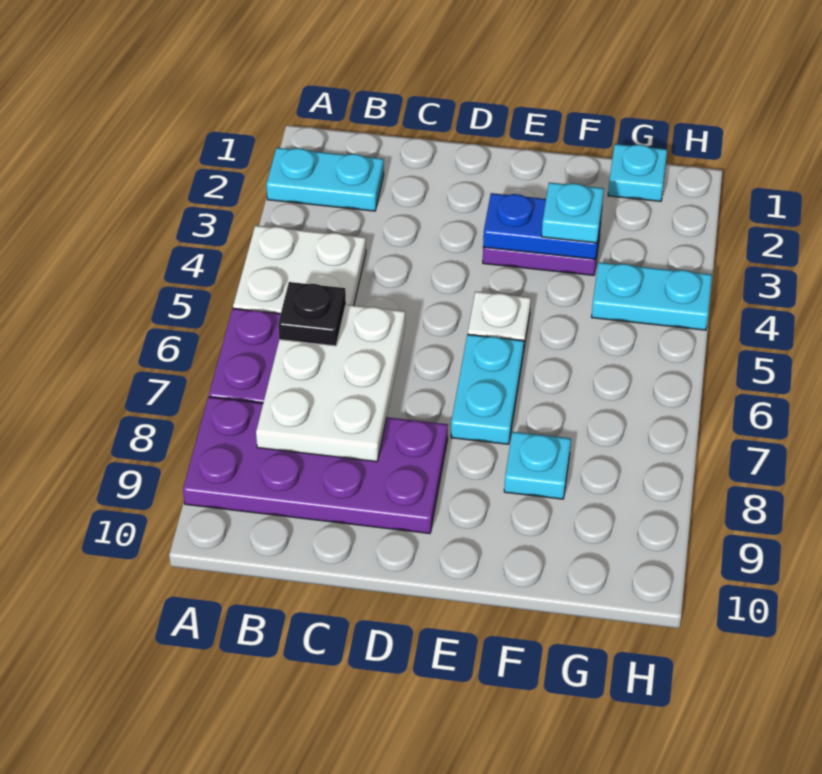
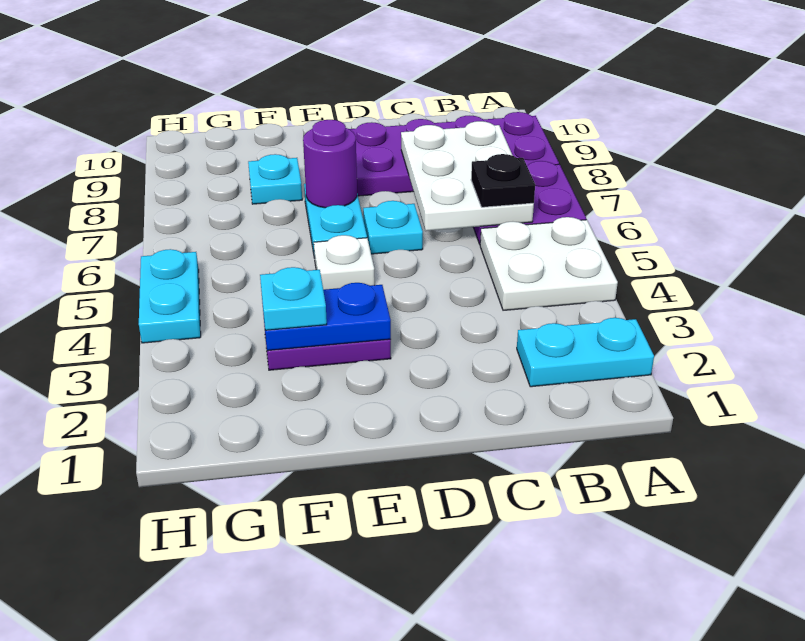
none -> purple 1x1 round brick [303,120,357,208]
cyan 1x1 plate [608,144,667,201] -> cyan 1x1 plate moved to [363,201,423,254]
cyan 1x2 plate [592,262,712,330] -> cyan 1x2 plate turned to [139,249,201,343]

